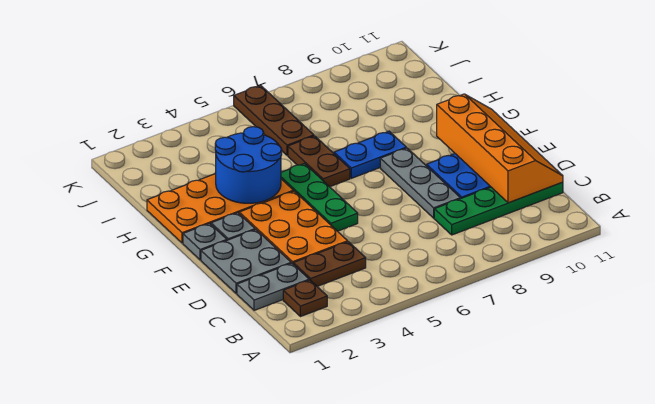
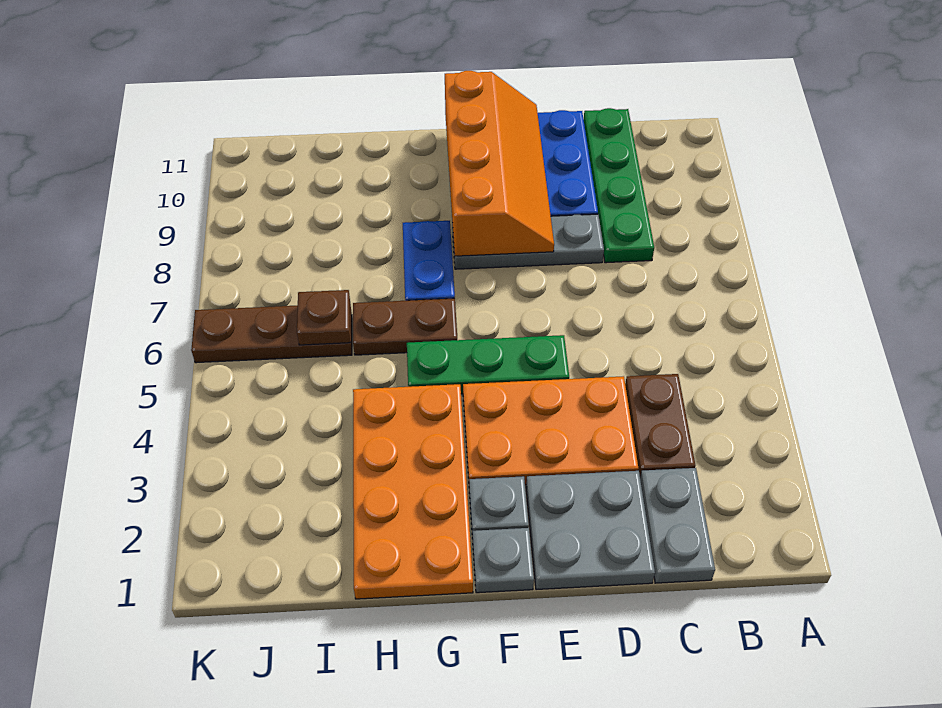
brown 1x1 plate [283,280,327,317] -> brown 1x1 plate moved to [297,290,350,345]
orange 2x4 slope [437,94,563,203] -> orange 2x4 slope turned to [445,71,554,256]
blue 2x2 round brick [215,127,282,203] -> none

